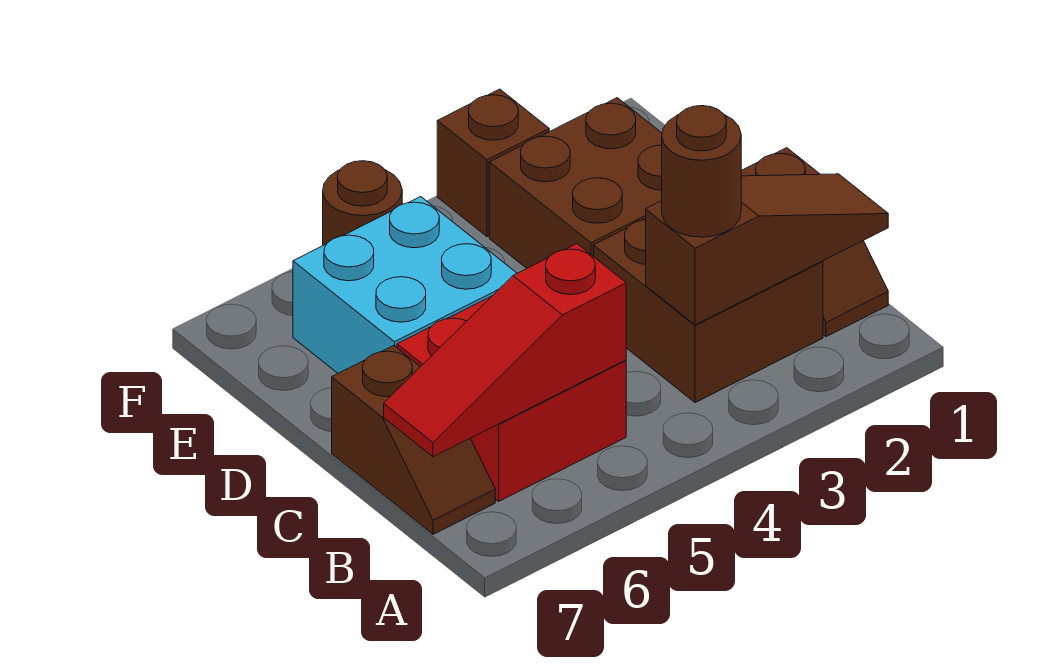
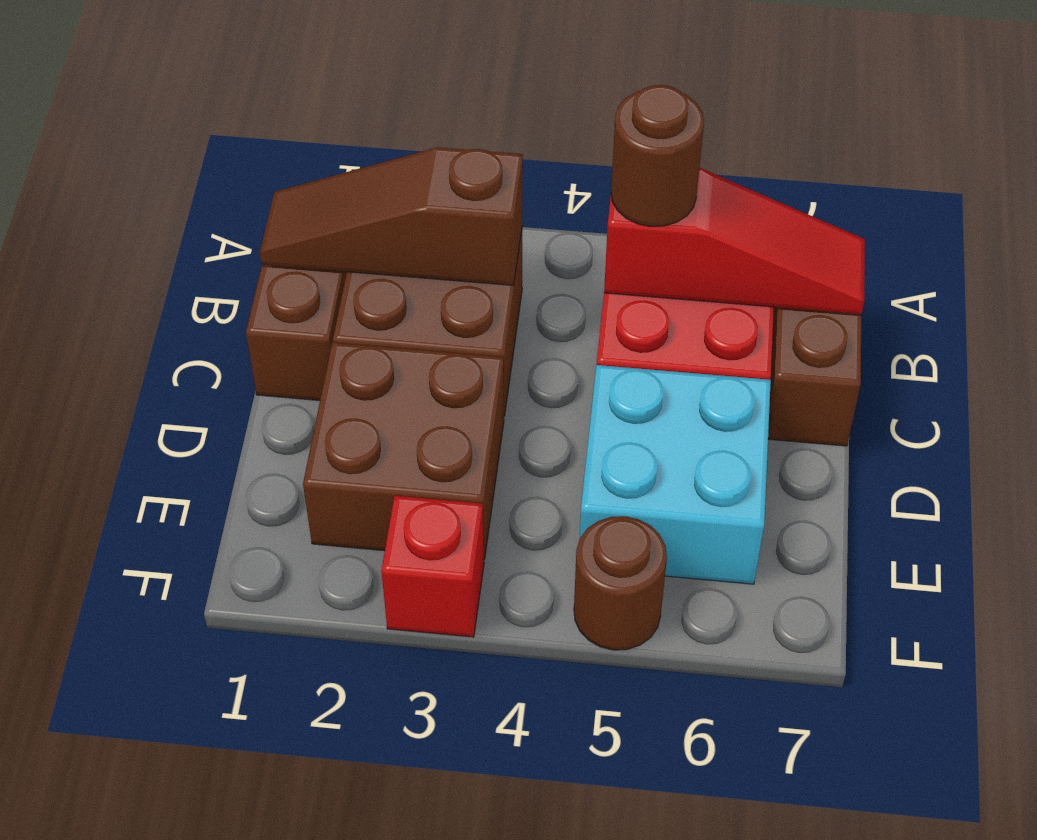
brown 1x1 round brick [662,106,741,237] -> brown 1x1 round brick moved to [611,85,704,226]
brown 1x1 brick [437,89,549,237] -> red 1x1 brick [381,496,484,637]

